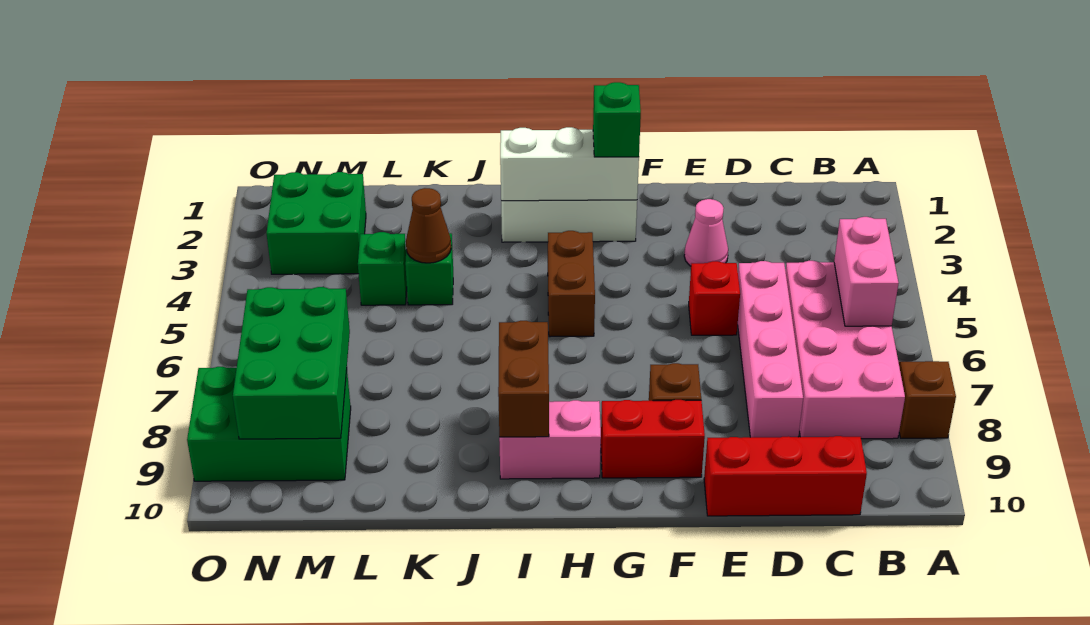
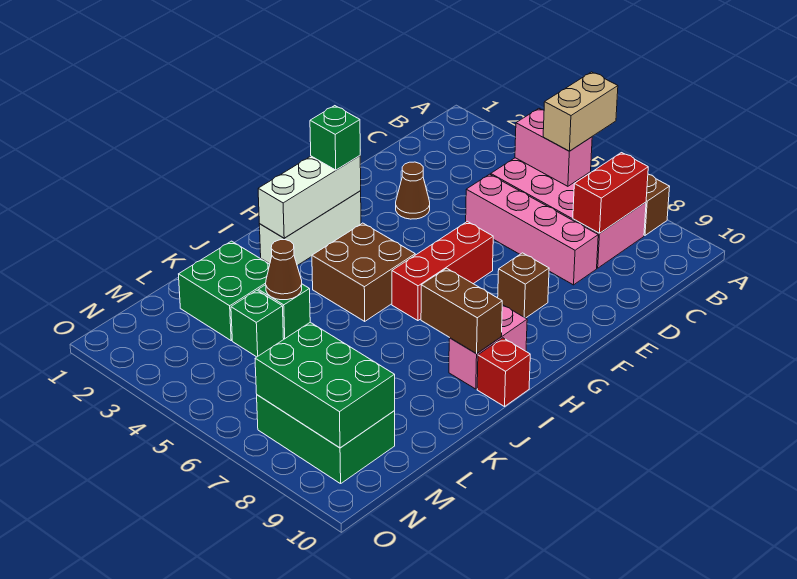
none -> tan 1x2 brick [543,72,618,151]
red 1x3 brick [704,436,867,516] -> red 1x3 brick moved to [392,221,493,321]
pink 1x1 cone [684,199,728,266] -> brown 1x1 cone [396,162,430,219]
red 1x1 brick [689,261,740,335] -> red 1x1 brick moved to [477,338,530,407]
red 1x2 brick [601,400,705,478] -> red 1x2 brick moved to [573,153,648,233]
brown 1x2 brick [548,231,595,337] -> brown 2x2 brick [312,223,415,321]
green 2x2 brick [267,172,366,274] -> green 2x2 brick moved to [179,241,270,340]
green 2x3 brick [187,367,351,481] -> green 2x3 brick turned to [257,395,395,484]

